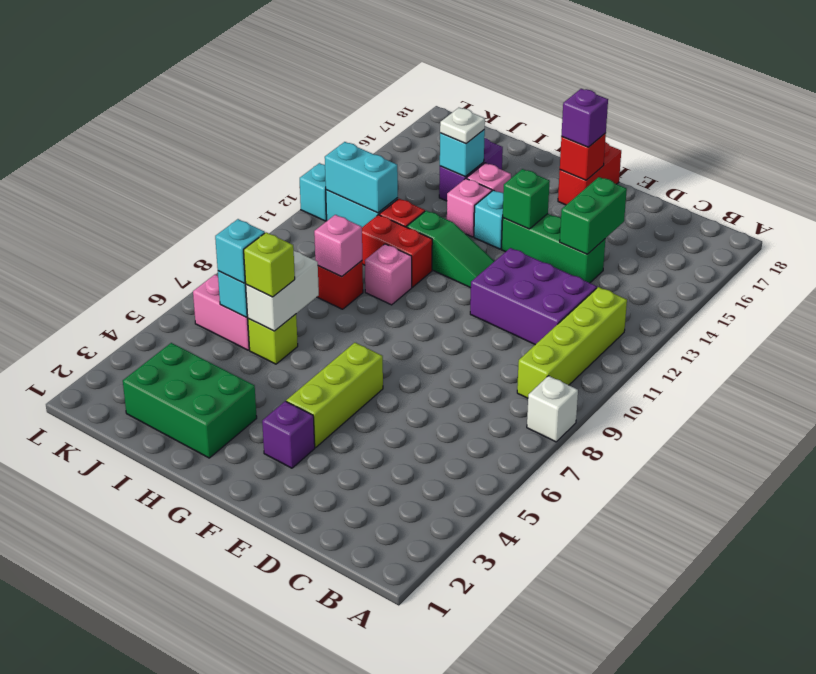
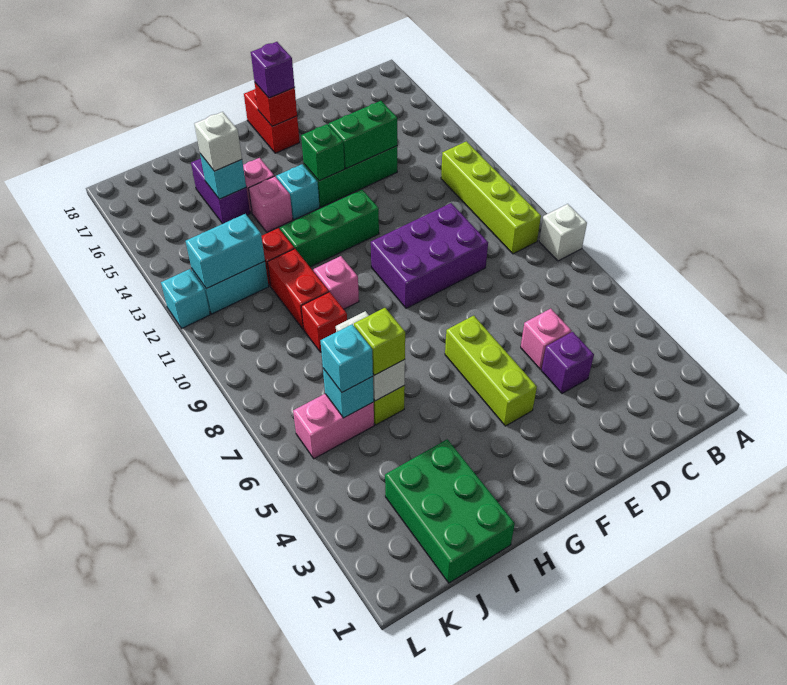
purple 2x3 brick [470,248,597,345] -> purple 2x3 brick moved to [371,203,488,308]
green 1x2 brick [560,177,627,254] -> green 1x2 brick turned to [329,101,397,169]
purple 1x1 brick [262,401,315,468] -> purple 1x1 brick moved to [542,332,594,394]
green 1x3 slope [407,211,494,288] -> green 1x3 brick [280,190,379,267]
green 2x3 brick [123,343,257,458] -> green 2x3 brick turned to [385,439,515,583]
red 1x2 brick [362,215,432,287] -> red 1x2 brick turned to [267,249,329,330]
pink 1x1 brick [314,215,362,277] -> pink 1x1 brick moved to [521,309,571,370]
white 1x1 plate [440,108,485,144] -> white 1x1 brick [194,112,242,171]

